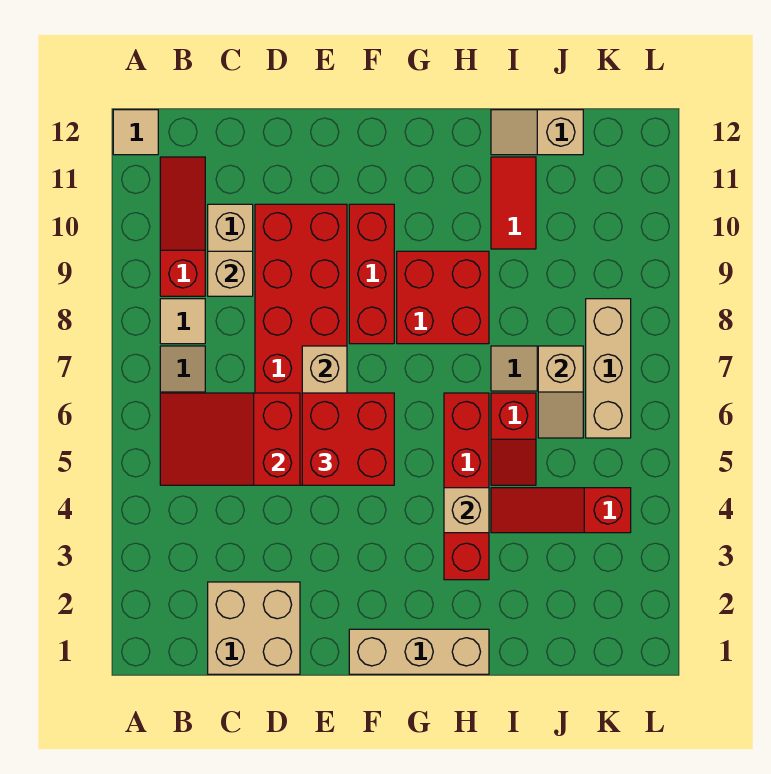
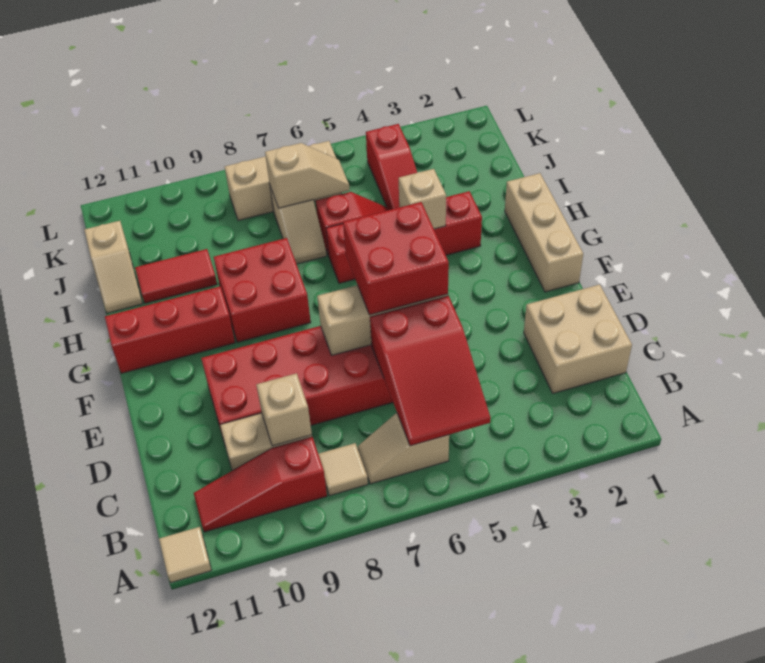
red 1x3 brick [349,204,394,344] -> red 1x3 brick moved to [105,287,235,373]

